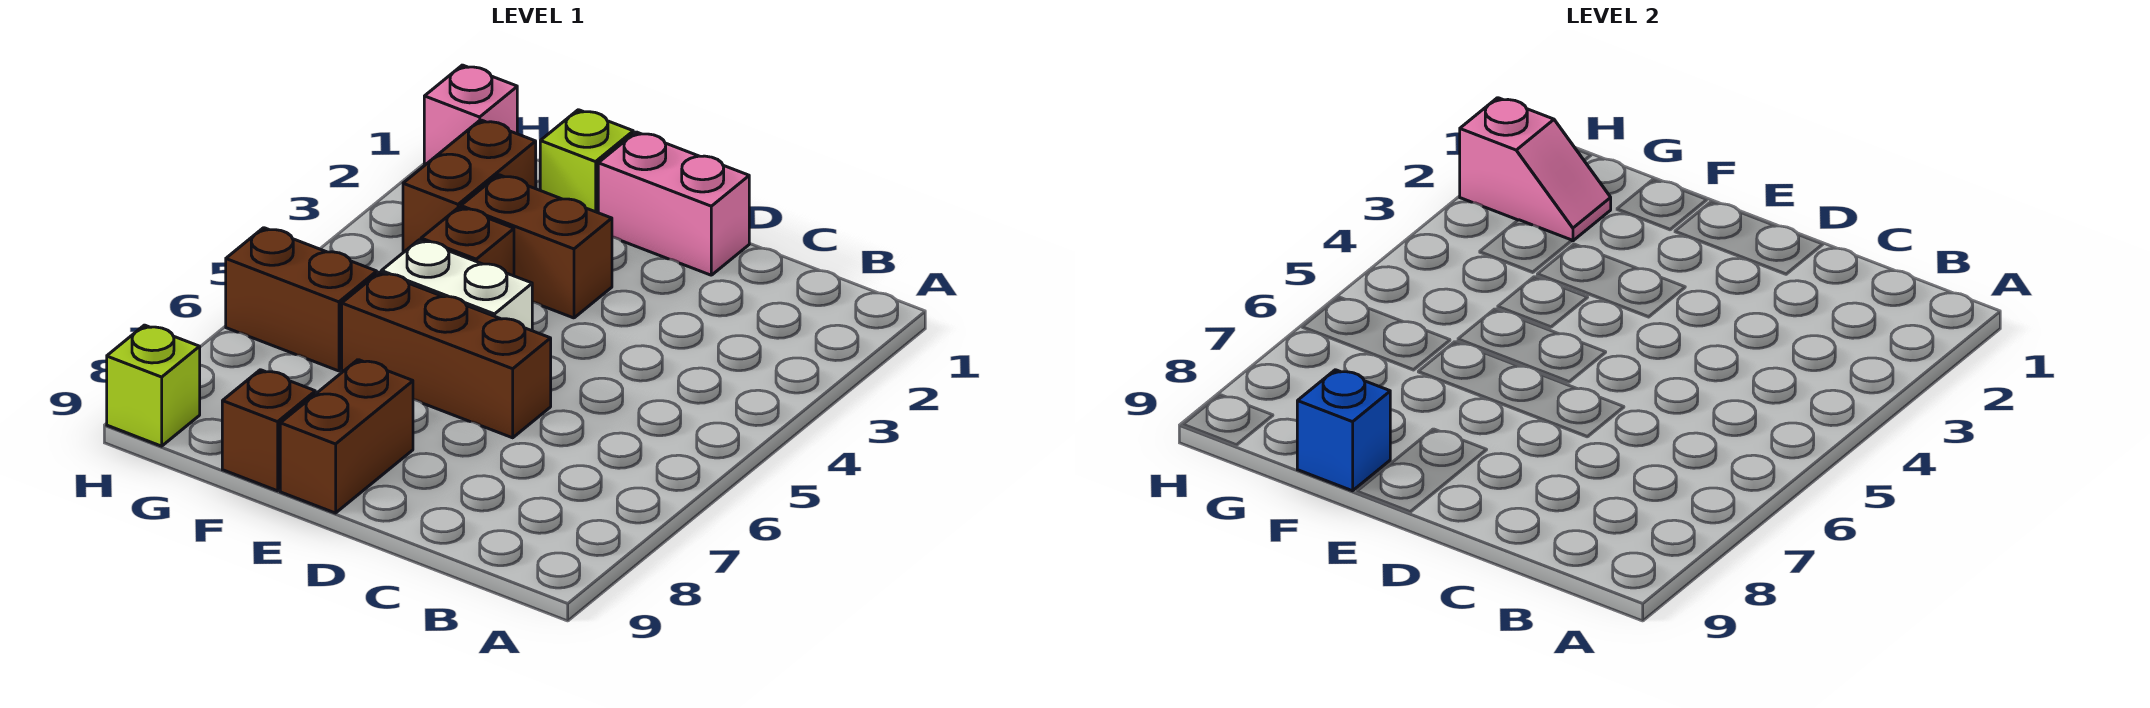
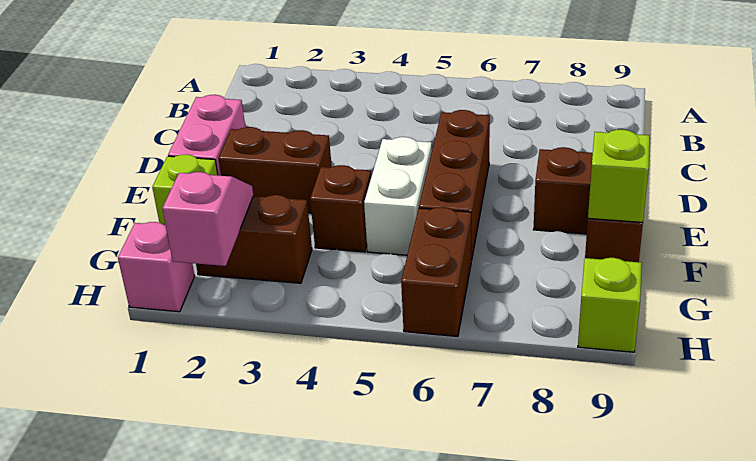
brown 1x2 brick [461,175,612,318] -> brown 1x2 brick turned to [219,127,332,213]
blue 1x1 brick [1297,370,1390,491] -> lime 1x1 brick [588,130,650,222]

